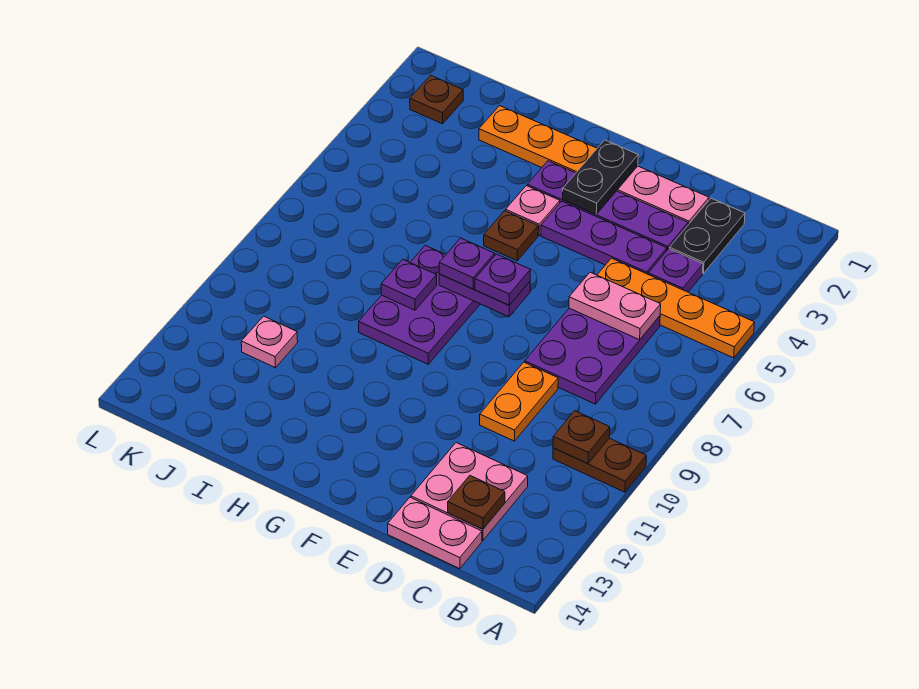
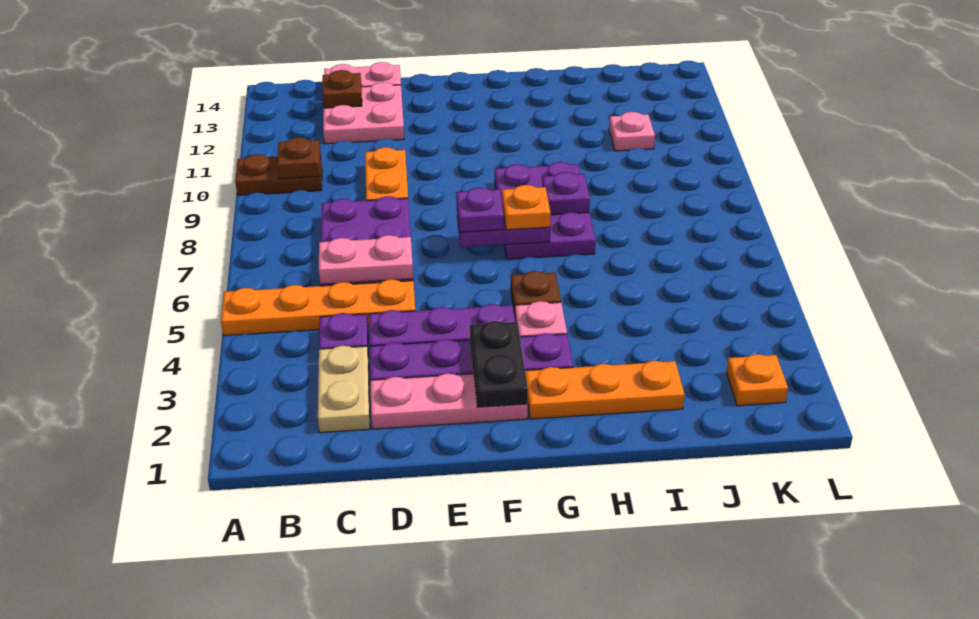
black 1x2 plate [670,198,745,273] -> tan 1x2 plate [318,346,370,433]
purple 1x1 plate [439,238,495,289] -> orange 1x1 plate [502,185,551,230]
brown 1x1 plate [410,75,463,124] -> orange 1x1 plate [726,354,788,406]

